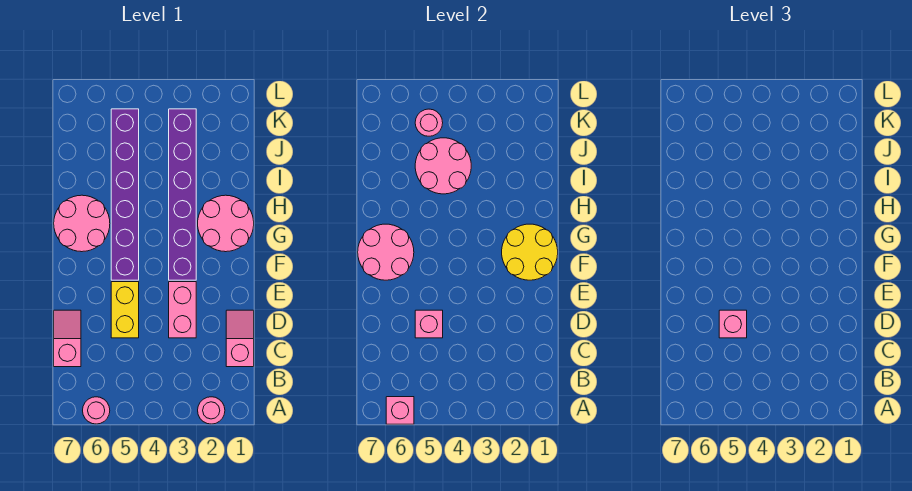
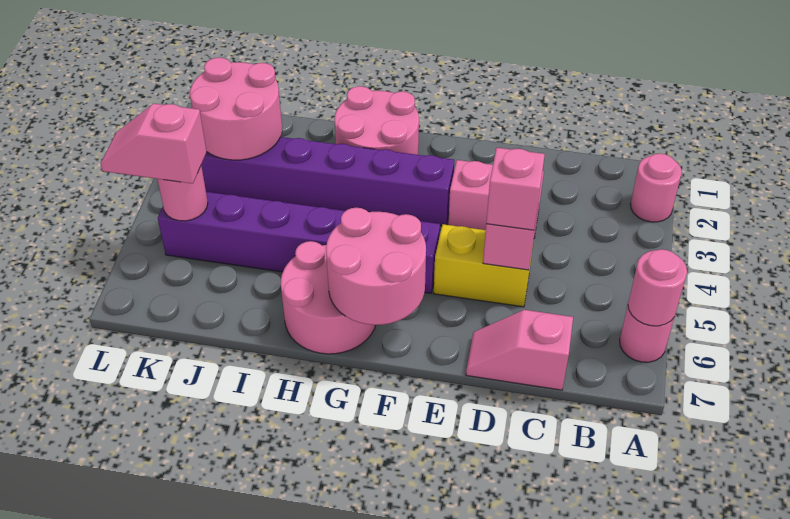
pink 1x1 brick [386,397,414,424] -> pink 1x1 round brick [628,249,687,326]
pink 1x2 slope [226,310,254,367] -> pink 1x2 slope moved to [100,103,207,184]
yellow 2x2 round brick [502,224,558,280] -> none
pink 2x2 round brick [415,138,471,194] -> pink 2x2 round brick moved to [190,57,282,160]

